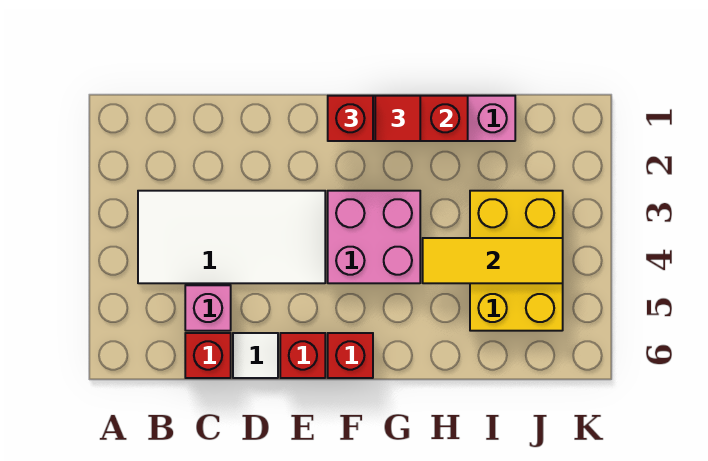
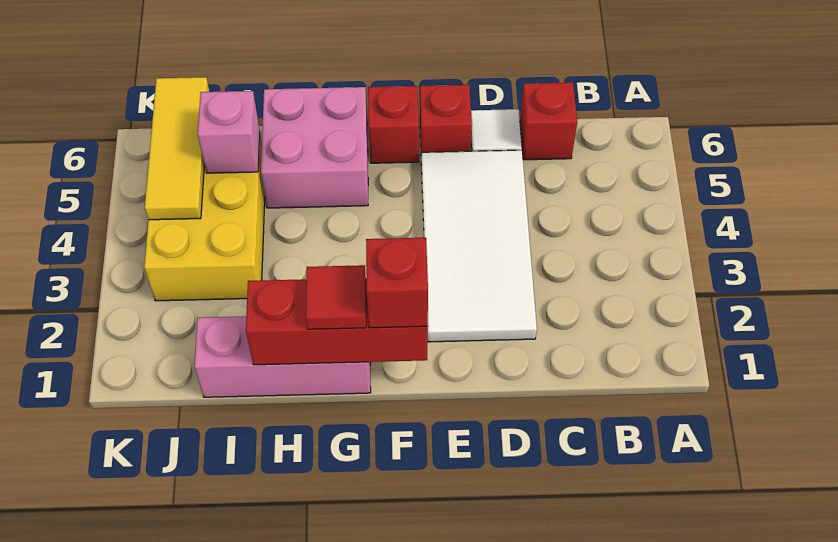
white 2x4 tile [138,191,325,283] -> white 2x4 tile turned to [421,150,537,342]
pink 1x1 brick [185,285,231,331] -> pink 1x1 brick moved to [198,91,260,173]
pink 2x2 brick [328,191,420,283] -> pink 2x2 brick moved to [261,87,368,208]
yellow 1x3 tile [423,238,563,283] -> yellow 1x3 tile turned to [145,77,209,220]

